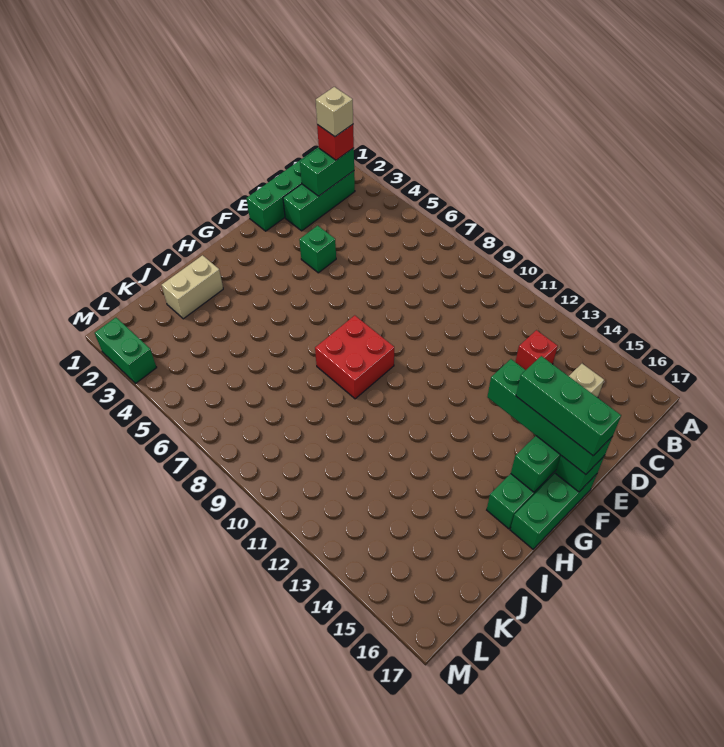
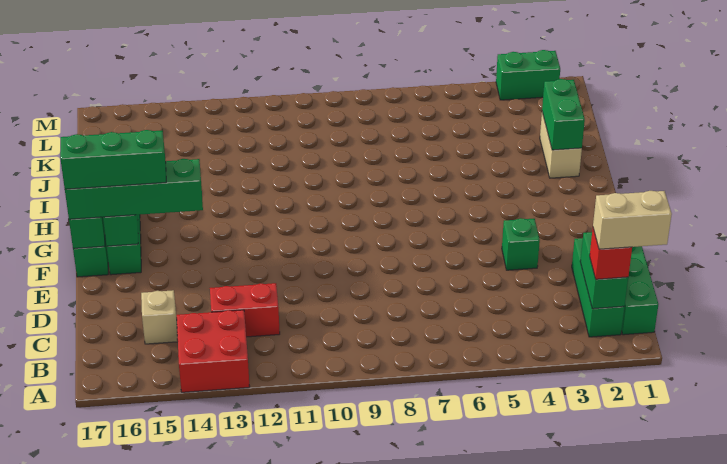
tan 1x1 brick [316,87,353,137] -> tan 1x2 brick [593,191,672,249]
red 1x1 brick [516,330,558,370] -> red 1x2 brick [210,283,280,337]
red 2x2 brick [315,315,394,399] -> red 2x2 brick moved to [177,310,250,392]
none -> green 1x2 brick [542,79,585,150]

